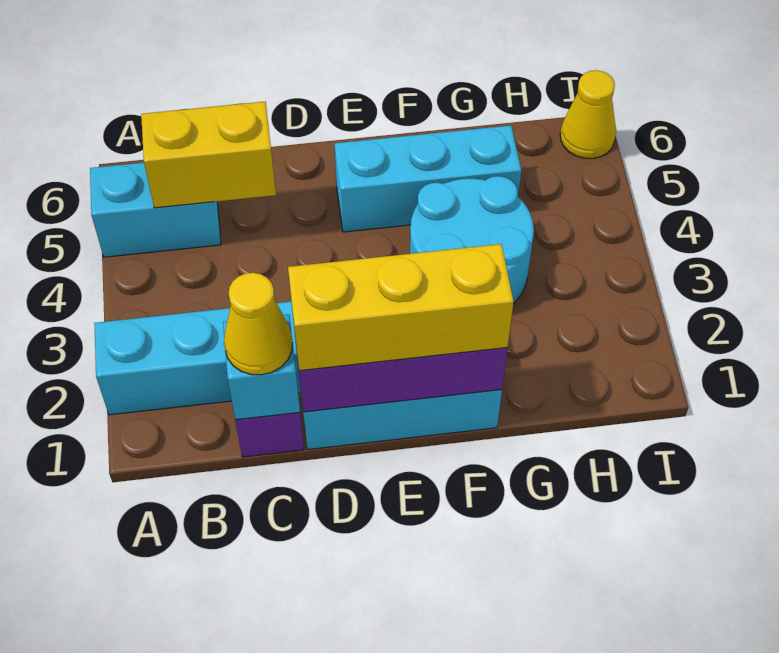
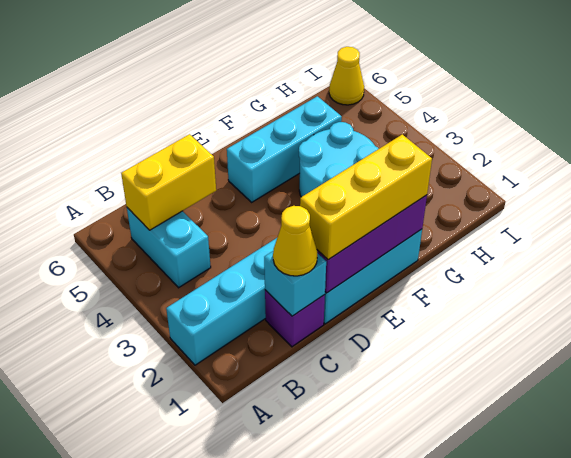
cyan 1x2 brick [90,162,221,257] -> cyan 1x2 brick turned to [127,208,211,288]

